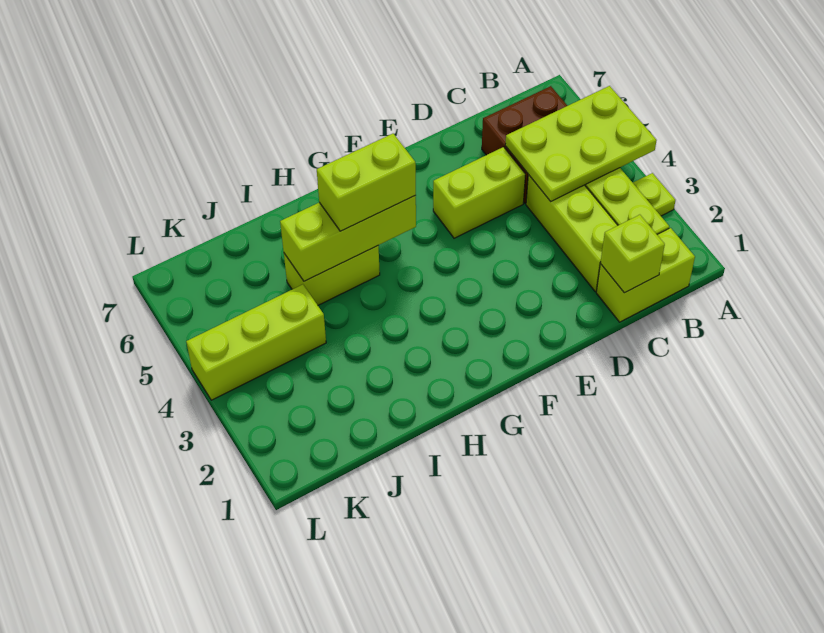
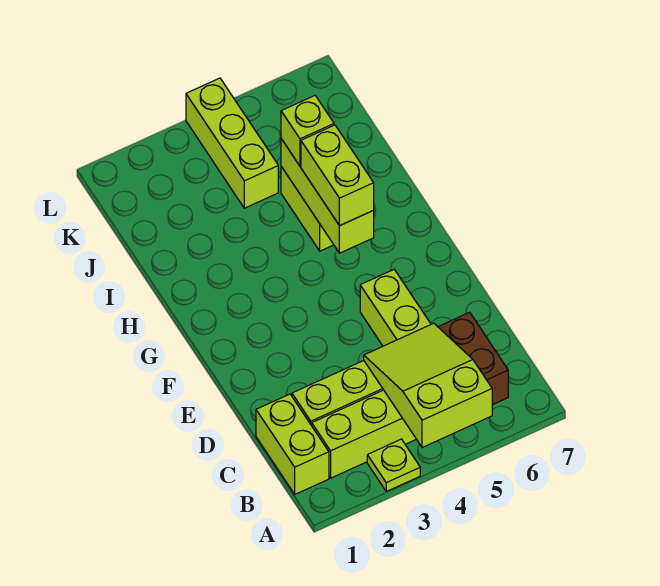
lime 2x3 plate [505,86,657,201] -> lime 2x3 slope [364,323,492,448]
lime 1x1 brick [601,215,665,293] -> lime 1x1 brick moved to [281,96,334,166]

